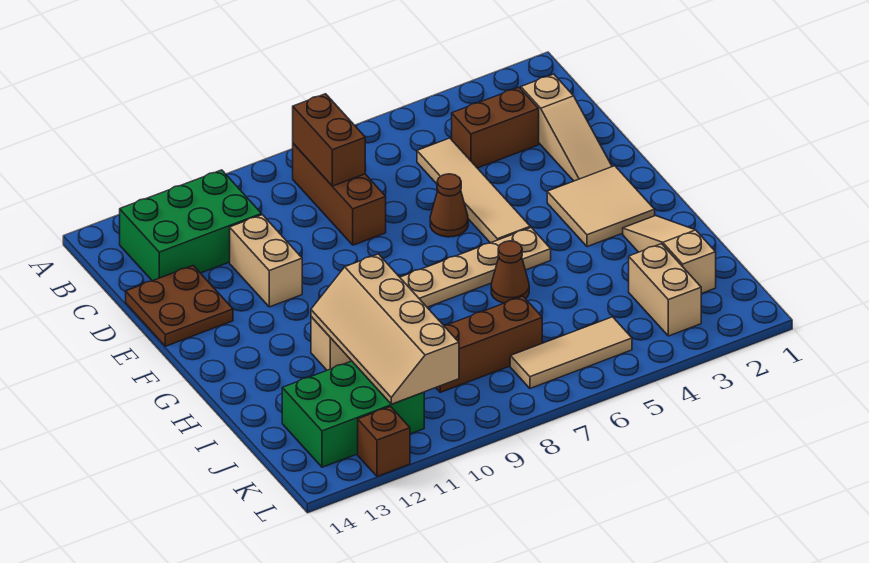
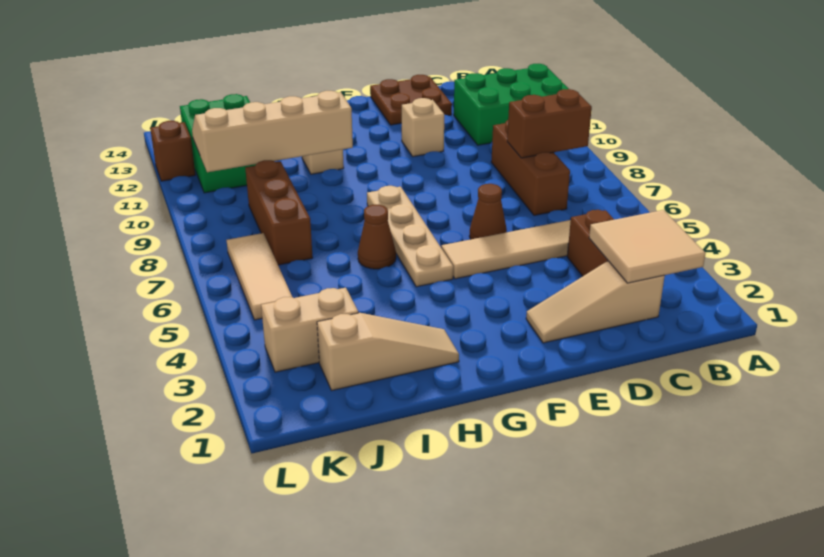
brown 1x3 brick [293,144,386,245] -> brown 1x3 brick turned to [491,120,570,215]
green 2x3 brick [120,170,262,281] -> green 2x3 brick turned to [454,64,569,145]
tan 1x2 brick [230,215,302,307] -> tan 1x1 brick [401,98,444,157]
tan 2x2 tile [547,166,655,247] -> tan 2x2 tile moved to [589,210,706,283]

